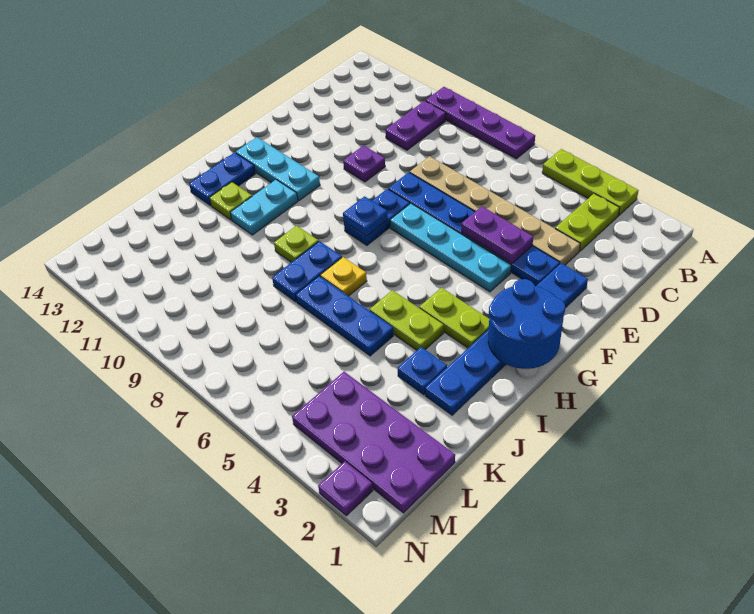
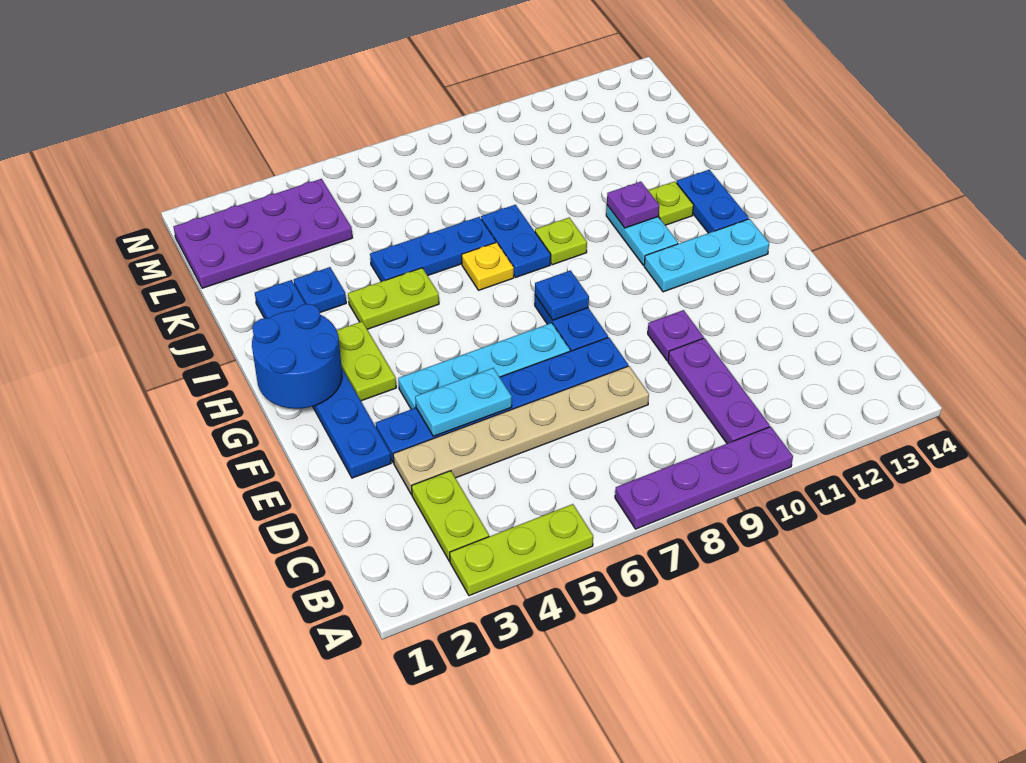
purple 1x2 plate [385,101,446,150] -> purple 1x3 plate [668,338,770,443]
purple 1x2 plate [461,206,533,263] -> cyan 1x2 plate [415,368,512,436]
lime 1x2 plate [419,288,489,348] -> lime 1x2 plate turned to [337,322,396,401]
purple 1x1 plate [318,461,373,516] -> purple 1x1 plate moved to [607,182,659,228]

